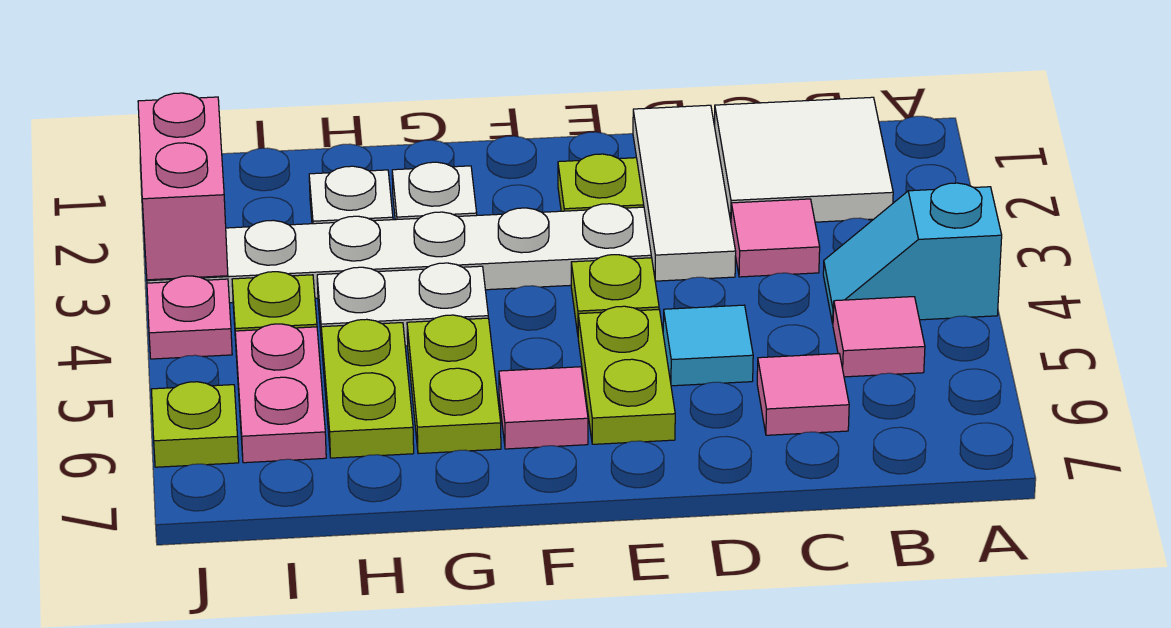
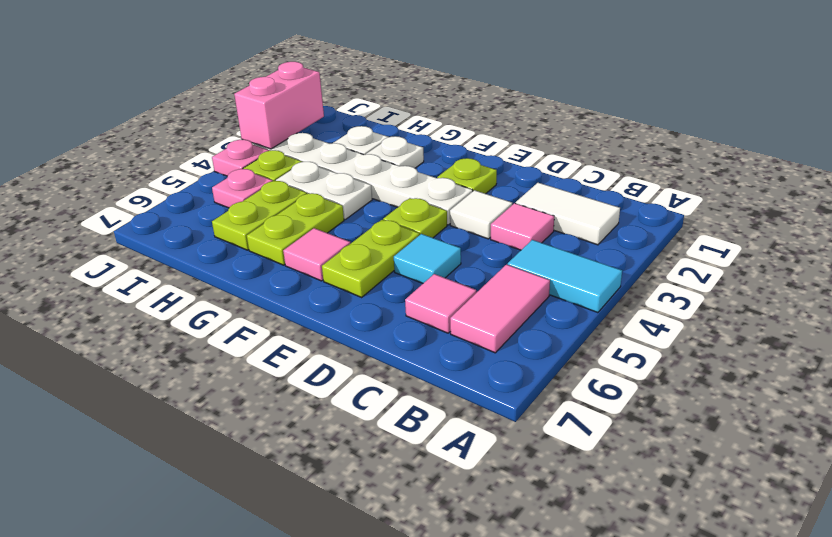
cyan 1x2 slope [823,183,1002,324] -> cyan 1x2 tile [508,240,622,313]
white 2x2 tile [714,97,893,222] -> white 1x2 tile [516,183,620,245]
pink 1x1 tile [833,297,925,377] -> pink 1x2 tile [450,265,550,353]
white 1x3 tile [633,105,736,281] -> white 1x1 tile [450,190,512,239]
pink 1x2 plate [235,324,326,463] -> pink 1x1 plate [212,169,272,208]
lime 1x1 plate [151,382,239,467] -> none

